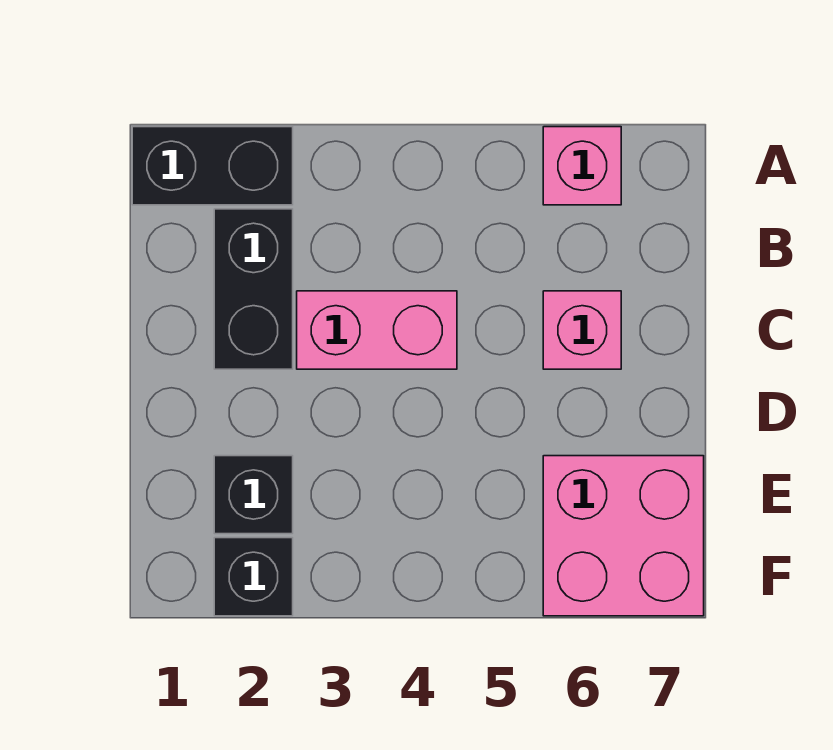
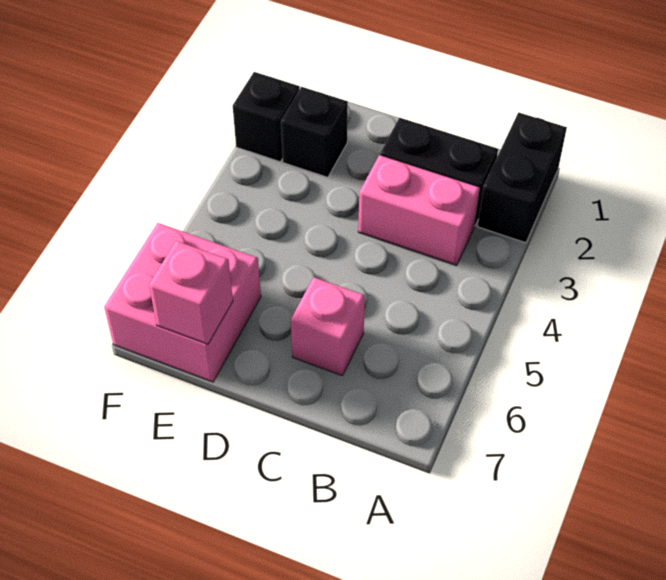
pink 1x1 brick [543,127,621,205] -> pink 1x1 brick moved to [149,241,233,344]
pink 1x2 brick [297,291,457,369] -> pink 1x2 brick turned to [358,155,480,266]

